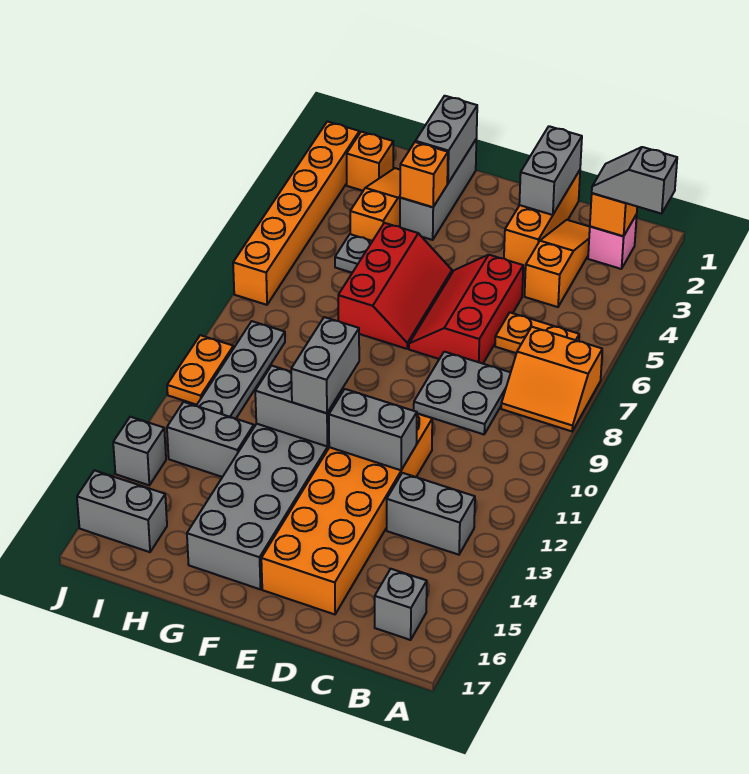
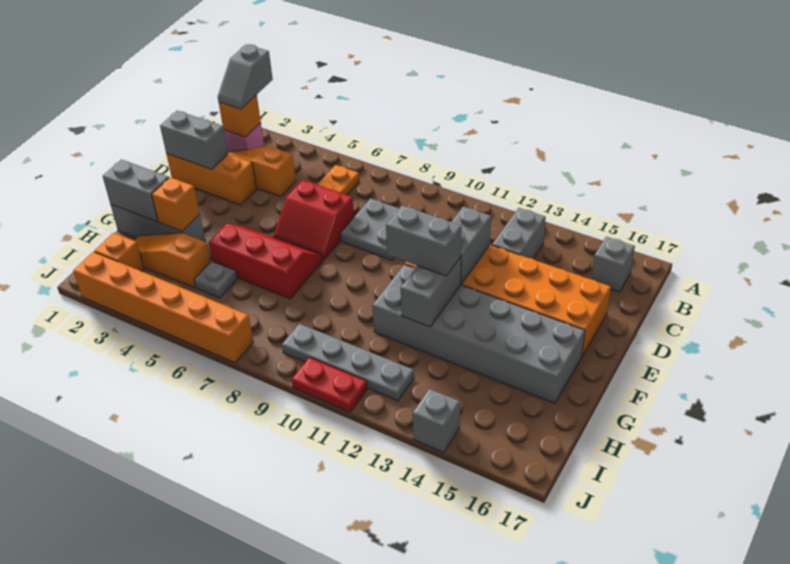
orange 2x2 slope [501,327,602,431] -> none
red 2x3 slope [409,255,523,364] -> red 2x2 slope [273,180,354,260]
grey 1x2 brick [167,402,254,477] -> none
grey 1x2 brick [77,470,167,552] -> none
orange 1x2 plate [167,335,234,405] -> red 1x2 plate [292,357,367,412]

